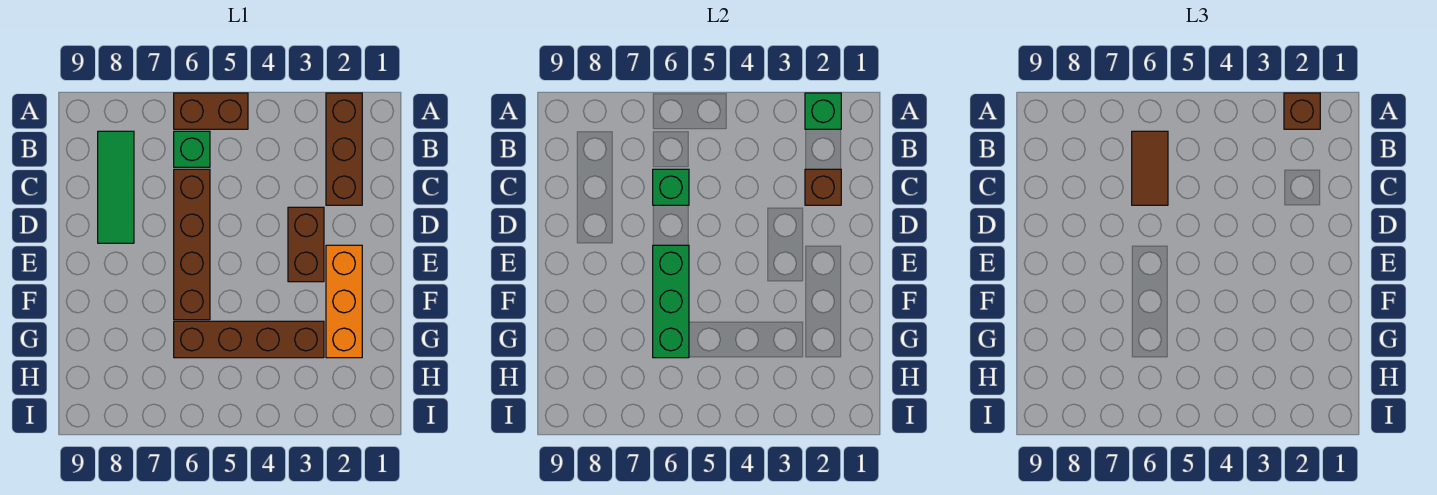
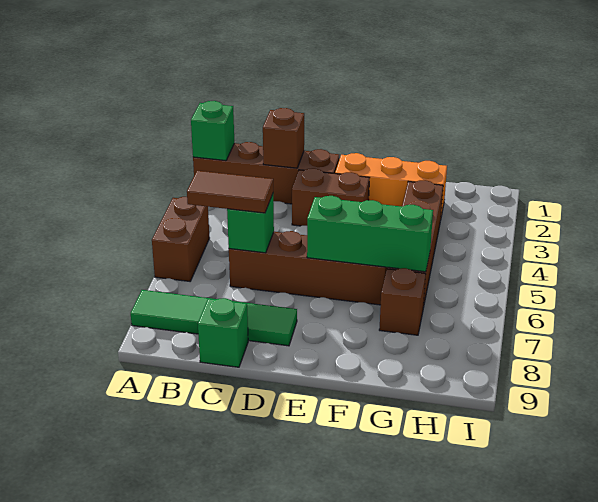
brown 1x3 brick [326,93,362,205] -> brown 1x4 brick [193,142,339,204]
brown 1x1 brick [1284,93,1320,129] -> brown 1x1 brick moved to [379,268,426,335]
green 1x1 brick [174,131,210,167] -> green 1x1 brick moved to [198,298,248,367]
green 1x3 tile [98,131,134,243] -> green 1x4 tile [131,290,297,346]

